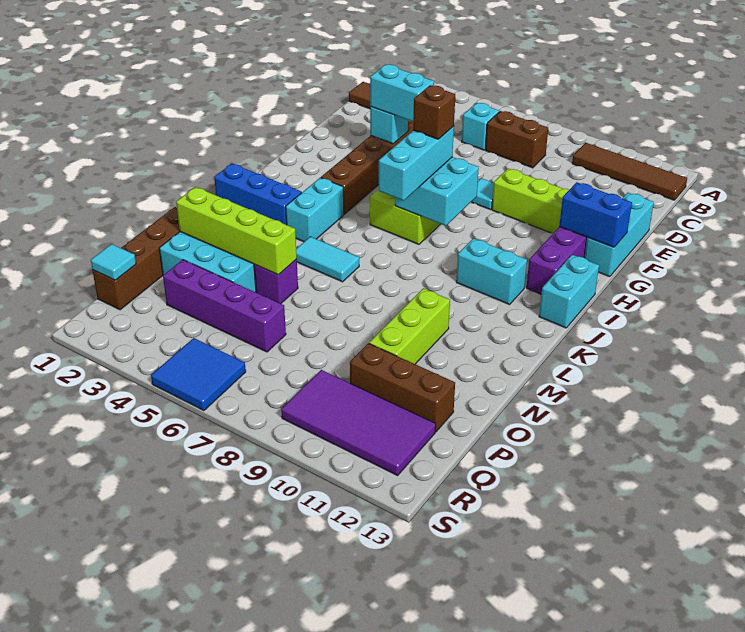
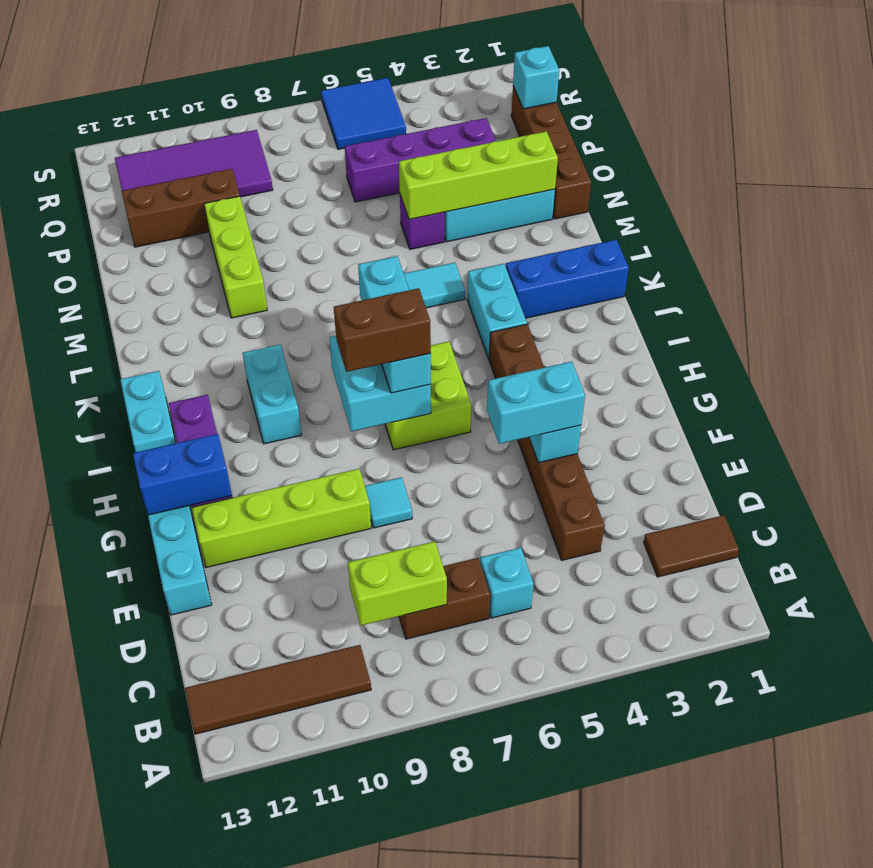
none -> lime 1x2 brick [348,542,447,625]
brown 1x1 brick [413,85,455,139] -> brown 1x2 brick [334,288,431,372]
cyan 1x2 brick [456,238,527,305] -> cyan 1x2 brick turned to [243,344,302,444]
cyan 1x1 tile [91,244,136,280] -> cyan 1x1 brick [513,46,559,109]

